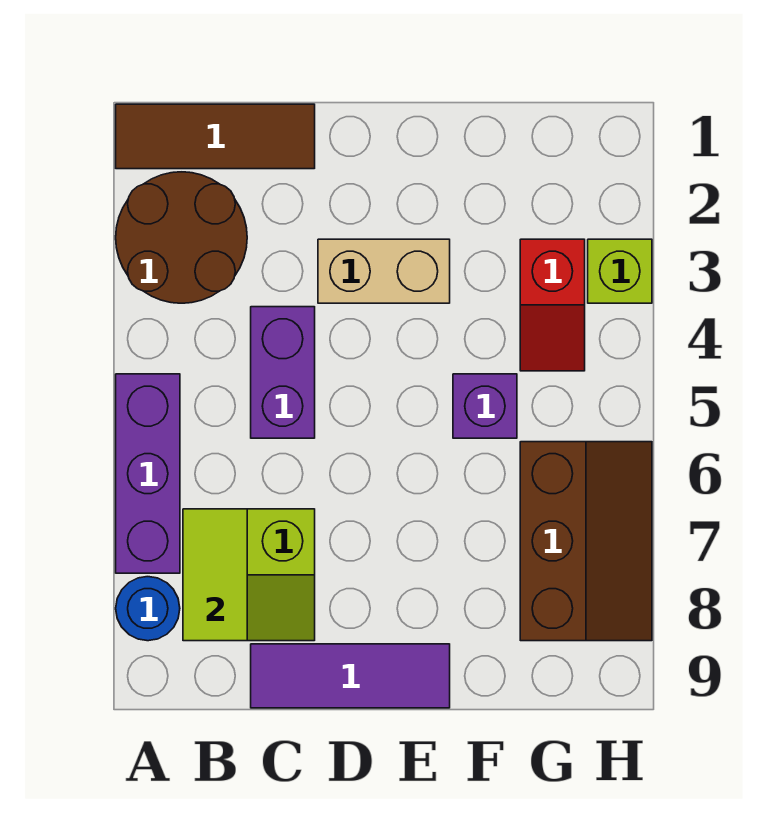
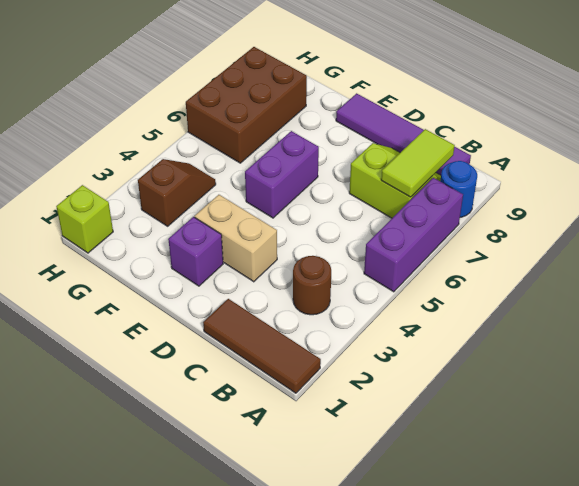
brown 2x2 round brick [116,172,247,303] -> brown 1x1 round brick [293,256,331,315]
purple 1x2 brick [251,307,315,438] -> purple 1x2 brick moved to [245,131,319,218]
purple 1x3 tile [251,644,450,708] -> purple 1x4 tile [336,93,471,175]
purple 1x1 brick [453,374,517,438] -> purple 1x1 brick moved to [168,217,223,286]
red 1x2 slope [520,239,585,371] -> brown 1x2 slope [138,159,216,226]
brown 2x3 slope [520,442,652,641] -> brown 2x3 brick [186,47,307,163]
lime 1x1 brick [588,239,652,303] -> lime 1x1 brick moved to [56,185,113,253]

